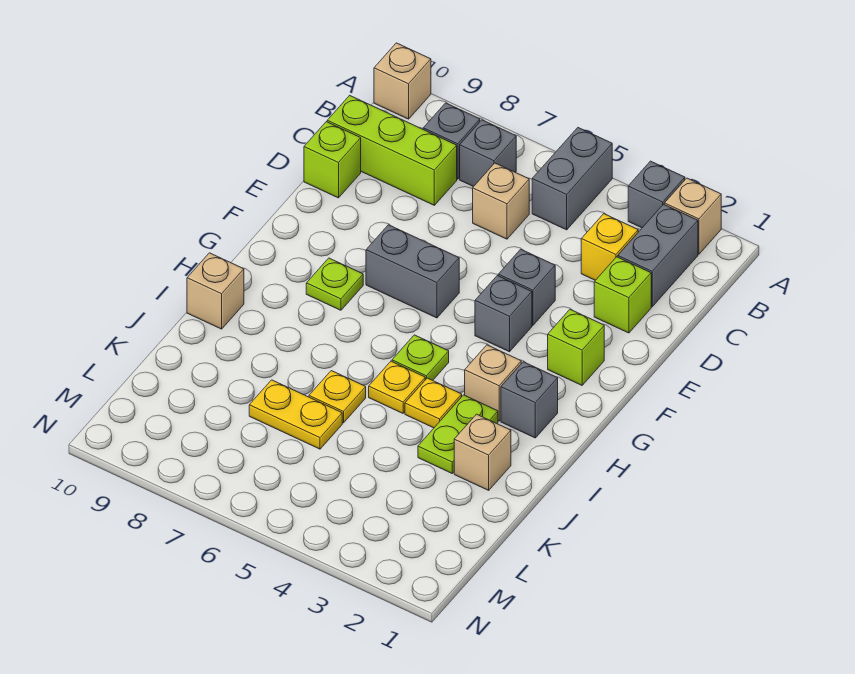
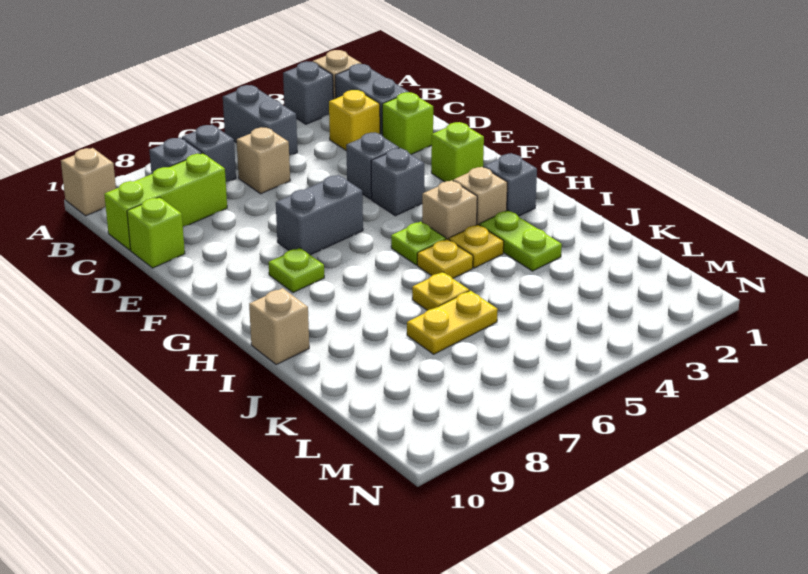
tan 1x1 brick [454,414,511,490] -> tan 1x1 brick moved to [422,180,477,240]

